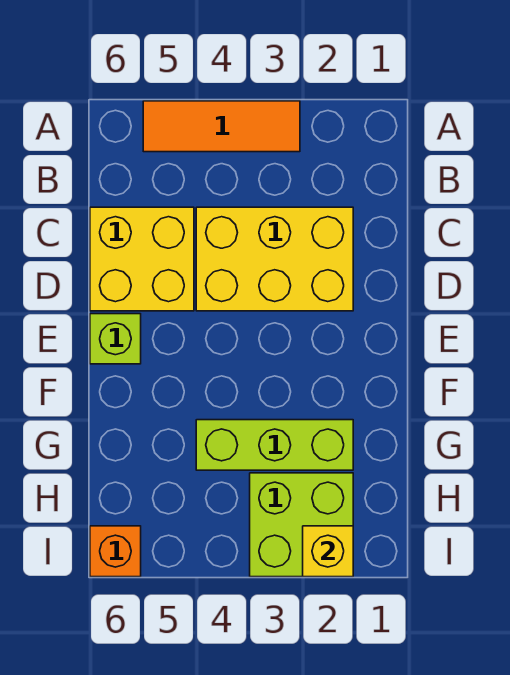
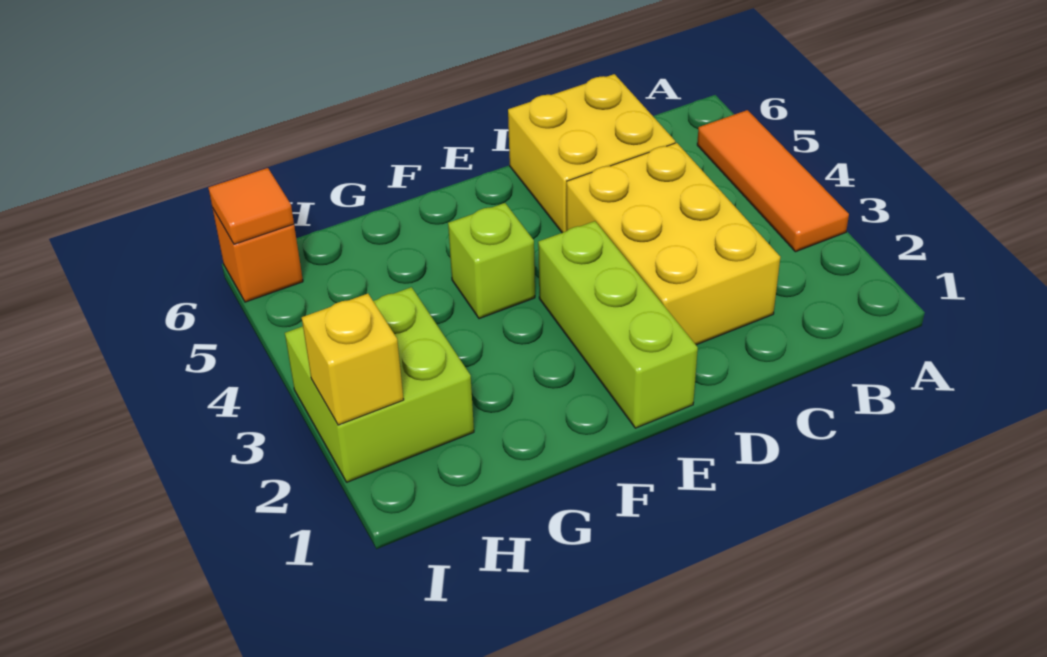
lime 1x1 brick [90,314,141,364] -> lime 1x1 brick moved to [448,203,535,319]
lime 1x3 brick [196,420,353,470] -> lime 1x3 brick moved to [538,221,698,428]
none -> orange 1x1 tile [208,168,294,244]

